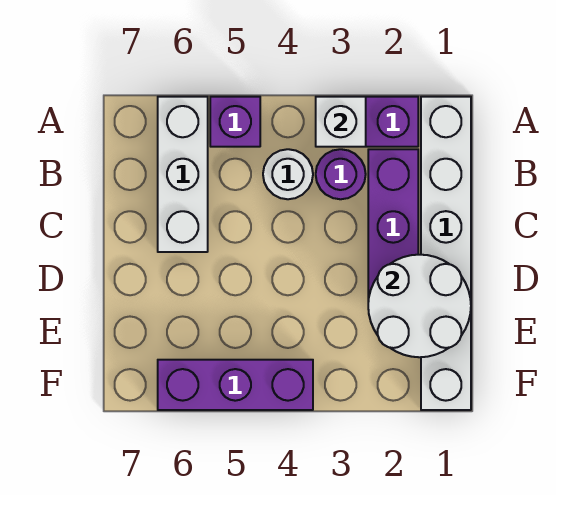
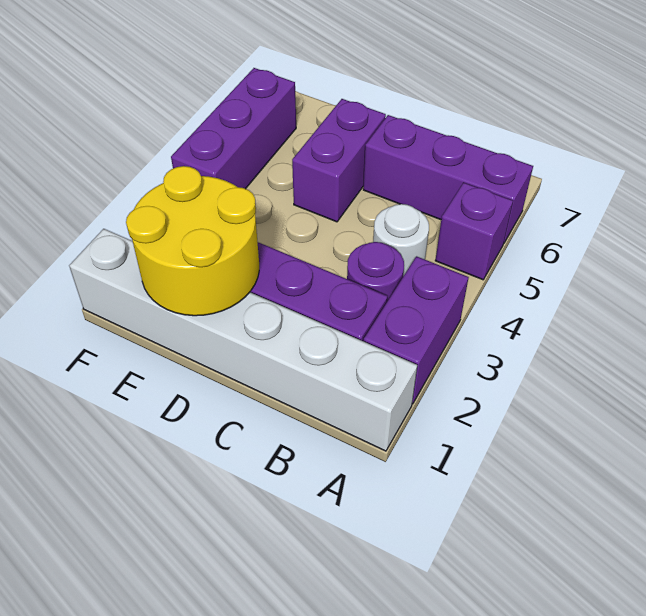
white 1x1 brick [316,97,366,147] -> none
white 1x3 brick [158,97,208,252] -> purple 1x3 brick [363,115,533,243]
white 2x2 round brick [368,255,471,357] -> yellow 2x2 round brick [126,166,259,316]
none -> purple 1x2 brick [292,99,386,222]

